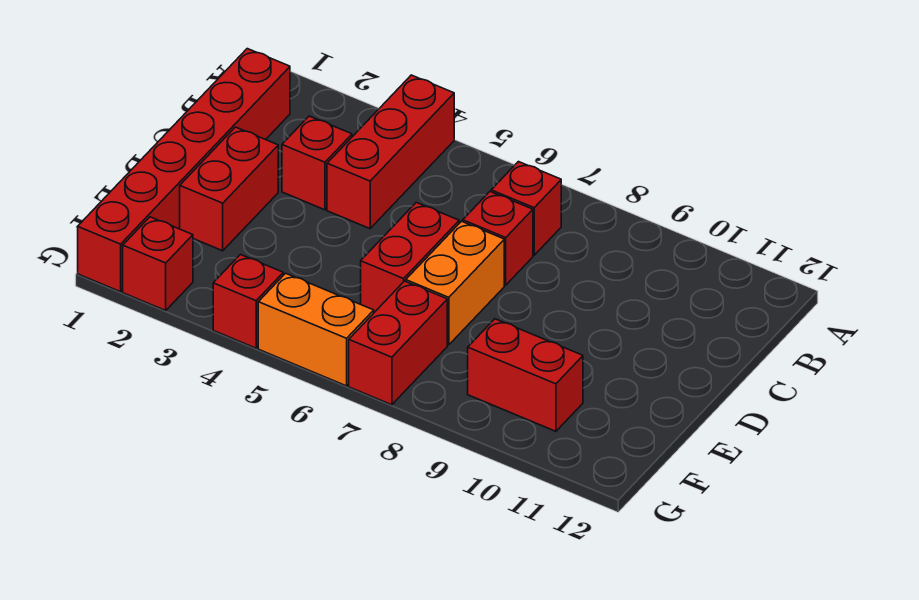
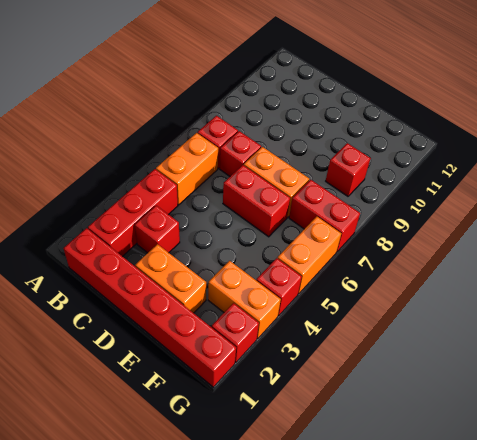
red 1x3 brick [327,75,454,229] -> red 1x3 brick turned to [88,169,178,257]
none -> orange 1x2 brick [156,133,218,205]
red 1x2 brick [180,127,278,251] -> orange 1x2 brick [135,244,206,313]
none -> orange 1x2 brick [208,261,281,339]
red 1x2 brick [468,319,583,431] -> red 1x1 brick [326,143,371,196]

